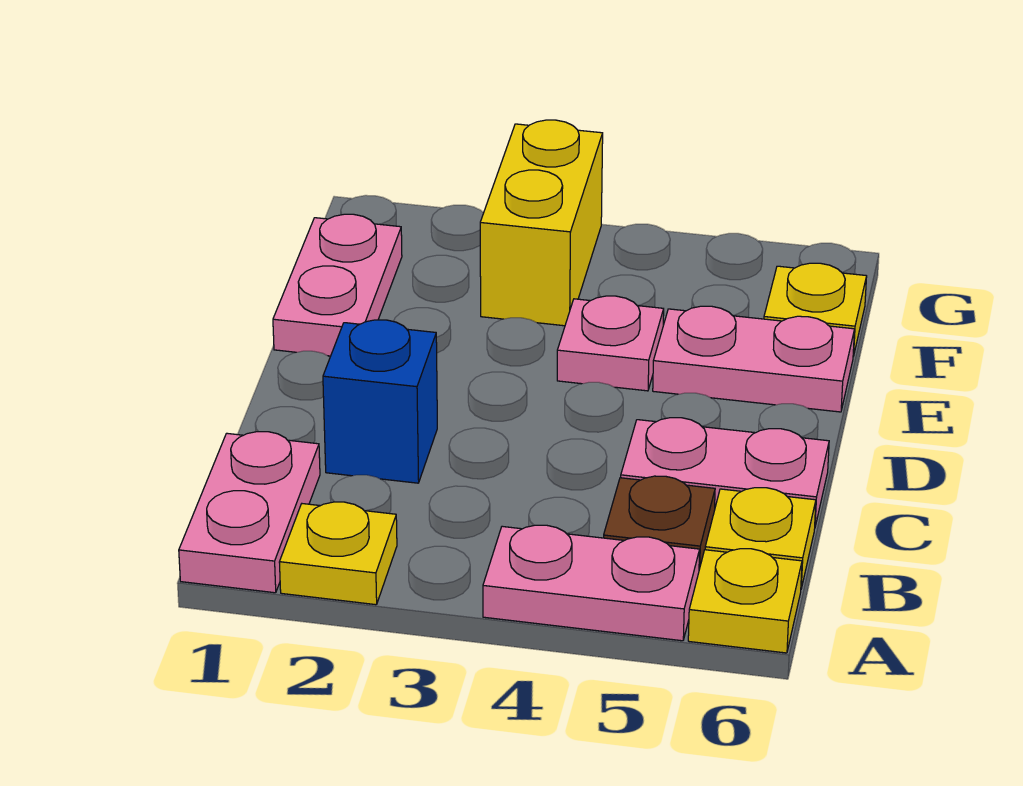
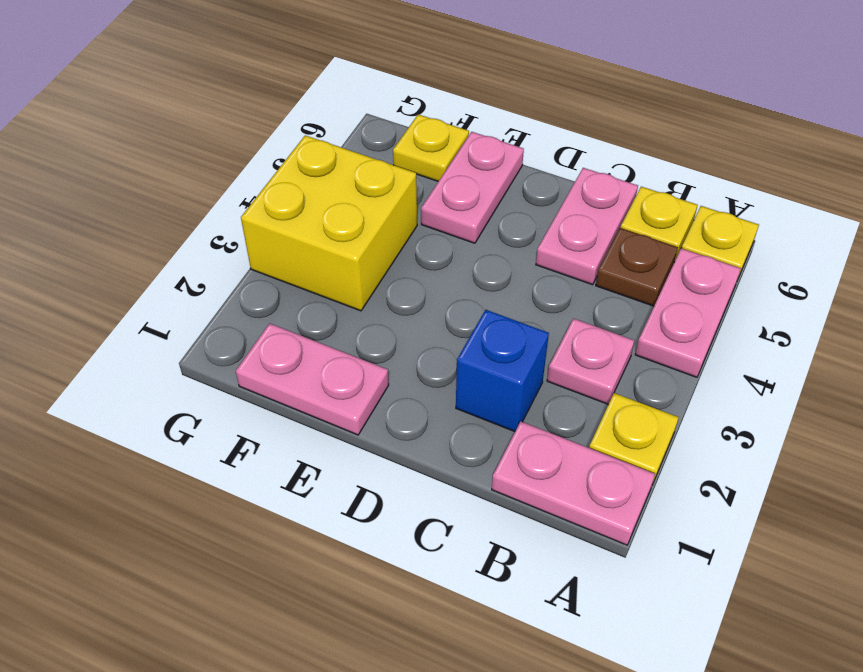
pink 1x1 plate [557,296,664,391] -> pink 1x1 plate moved to [547,319,634,404]
yellow 1x2 brick [480,120,603,326] -> yellow 2x2 brick [241,135,417,311]

